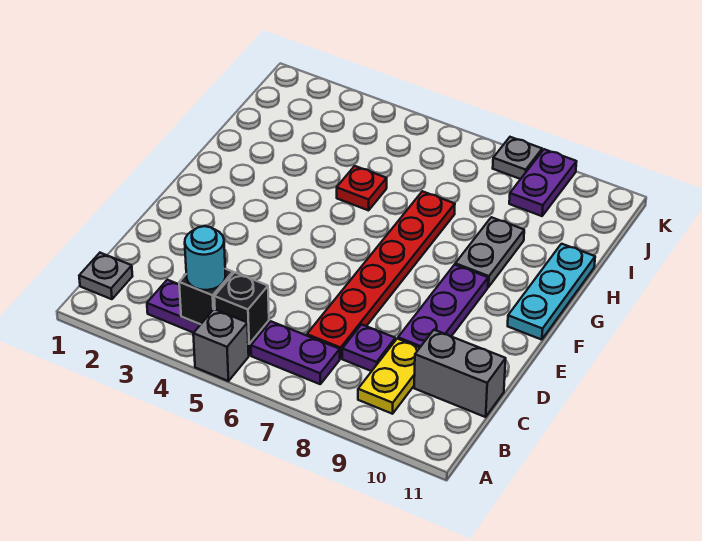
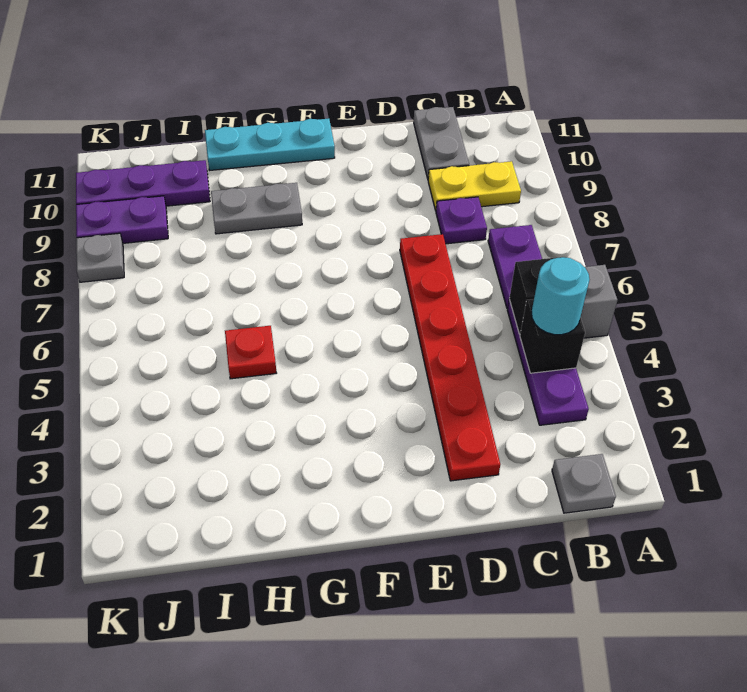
red 1x6 plate [307,191,455,359] -> red 1x6 plate turned to [400,234,500,481]
grey 1x2 brick [414,330,506,417] -> grey 1x2 plate [414,107,469,179]
purple 1x3 plate [398,265,488,347] -> purple 1x3 plate moved to [76,160,210,206]

